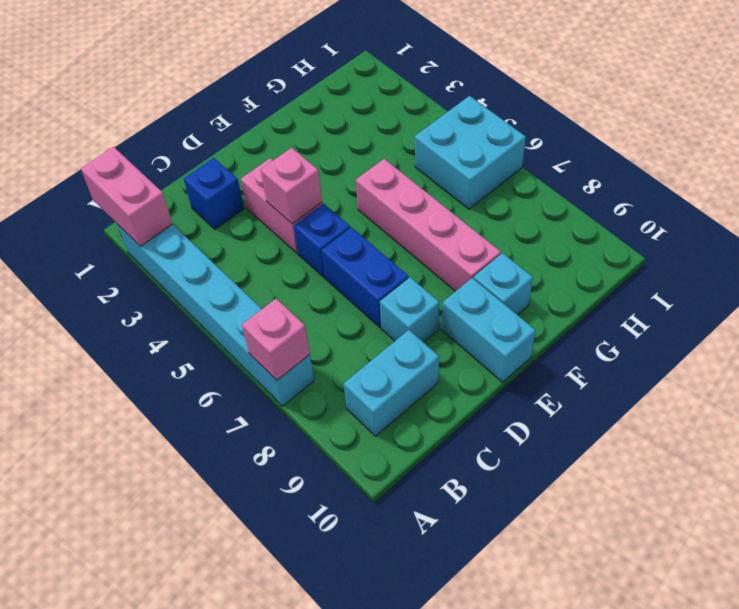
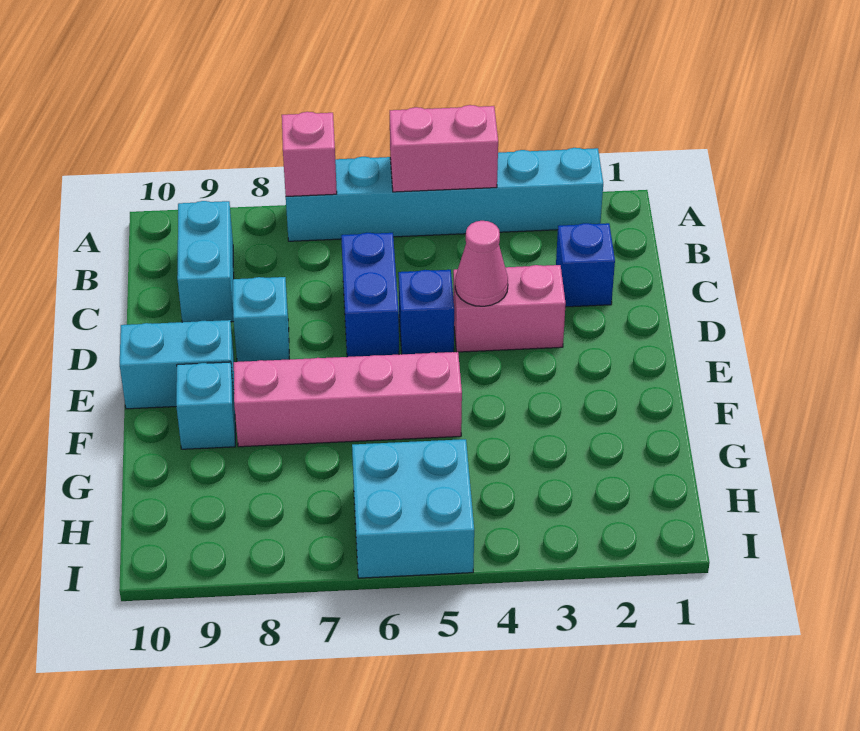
pink 1x2 brick [81,147,173,247] -> pink 1x2 brick moved to [390,105,498,192]
pink 1x1 brick [261,148,322,224] -> pink 1x1 cone [455,221,508,306]
blue 1x2 brick [321,227,409,327] -> blue 1x2 brick turned to [341,233,399,357]

